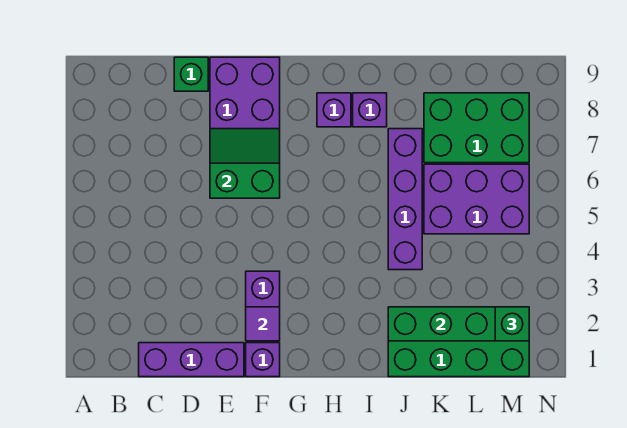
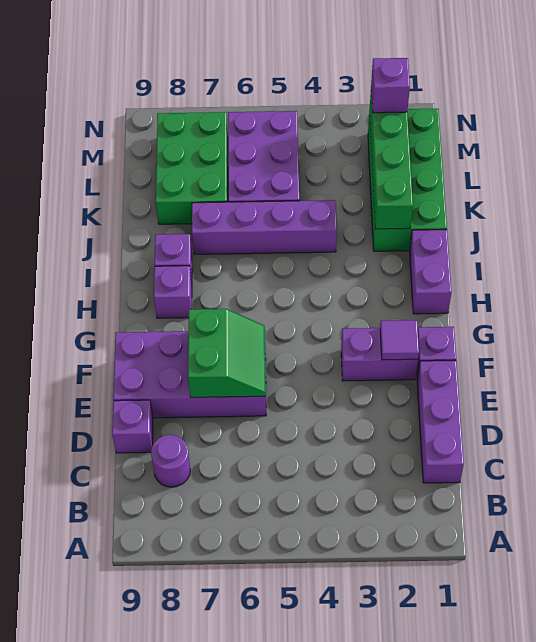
none -> purple 1x1 round brick [151,435,190,487]
green 1x1 brick [174,57,208,91] -> purple 1x1 brick [112,400,153,453]
green 2x2 slope [210,129,280,198] -> green 2x2 slope turned to [188,309,266,397]
none -> purple 1x2 brick [410,230,452,314]
green 1x1 brick [495,307,529,341] -> purple 1x1 brick [371,58,410,113]

